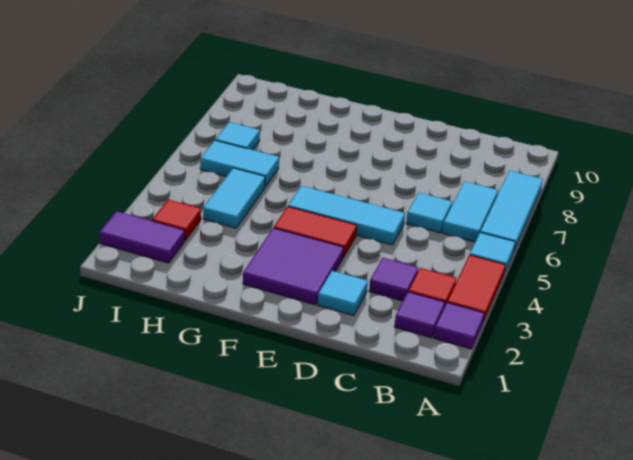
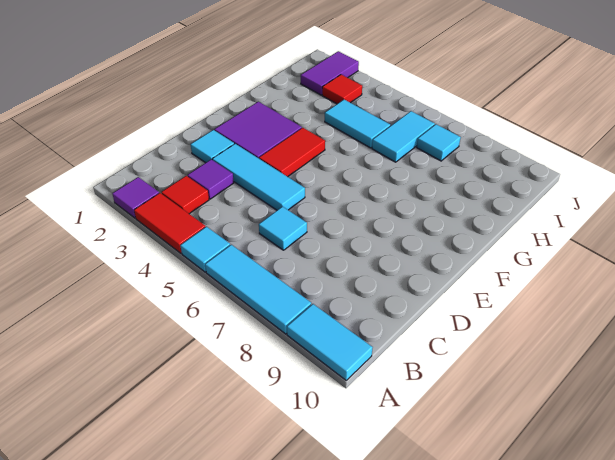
purple 1x1 tile [395,292,445,338] -> none
cyan 1x2 tile [442,182,498,242] -> cyan 1x2 tile moved to [287,304,373,380]
cyan 1x3 tile [288,186,405,245] -> cyan 1x3 tile turned to [212,144,305,210]

